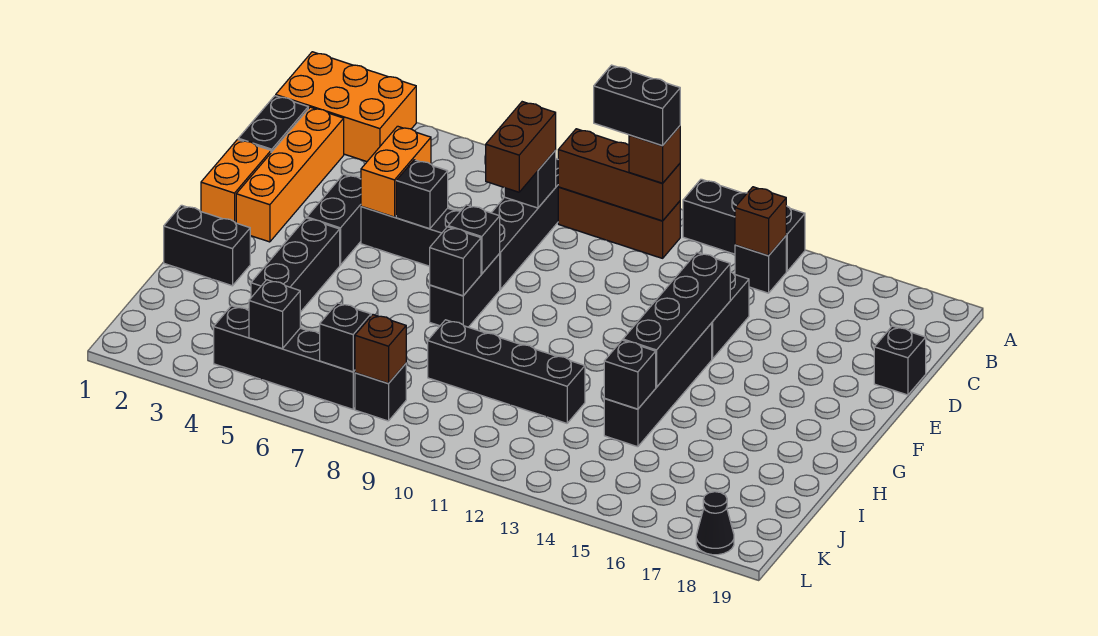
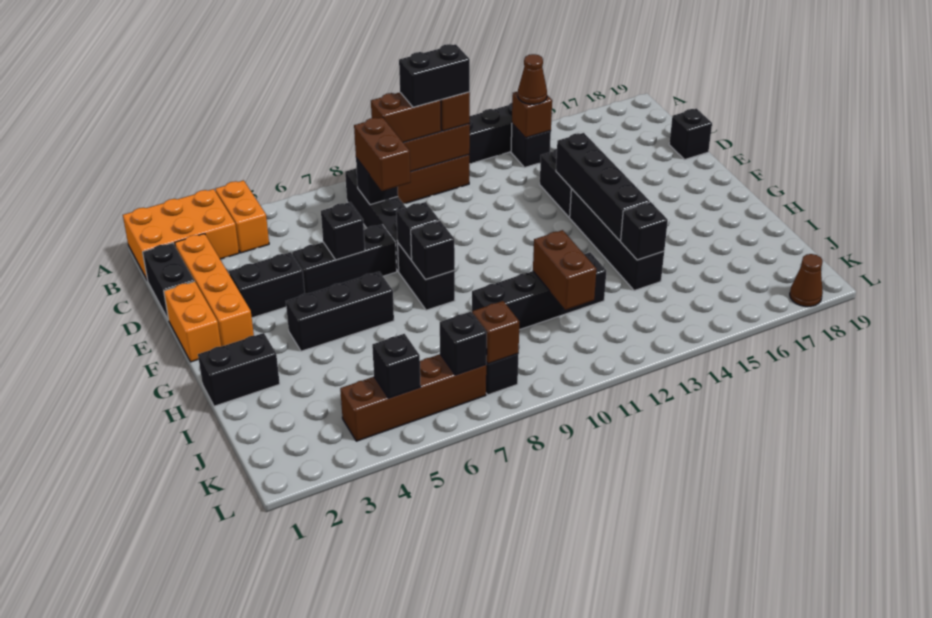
none -> brown 1x2 brick [371,93,441,142]
none -> brown 1x1 cone [518,54,547,104]
orange 1x2 brick [361,126,431,217] -> orange 1x2 brick moved to [215,180,269,253]
black 1x2 brick [307,174,361,265] -> black 1x2 brick turned to [229,252,305,318]
black 1x3 brick [251,218,340,312] -> black 1x3 brick turned to [286,272,394,351]
none -> brown 1x2 brick [533,230,596,310]
black 1x4 brick [214,306,355,409] -> brown 1x4 brick [340,354,486,441]
black 1x1 cone [696,492,734,555] -> brown 1x1 cone [790,254,823,307]

